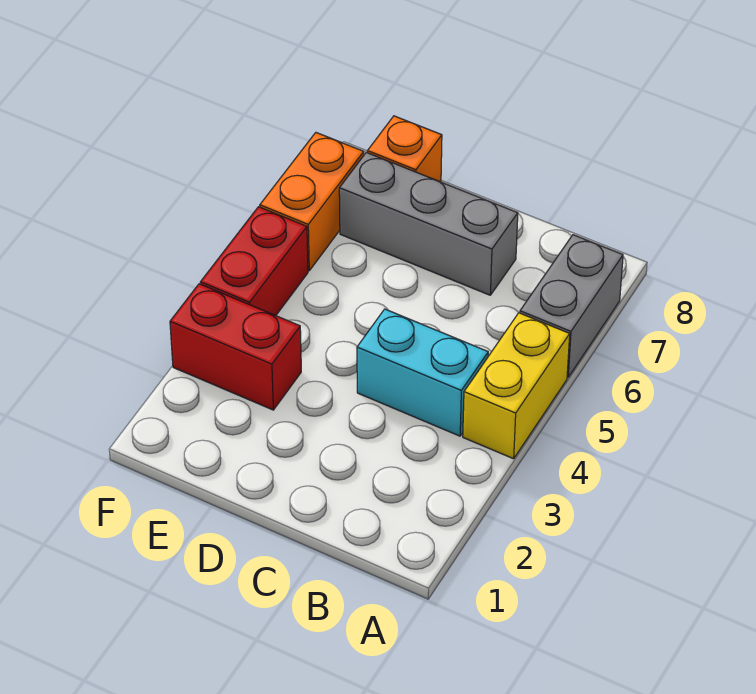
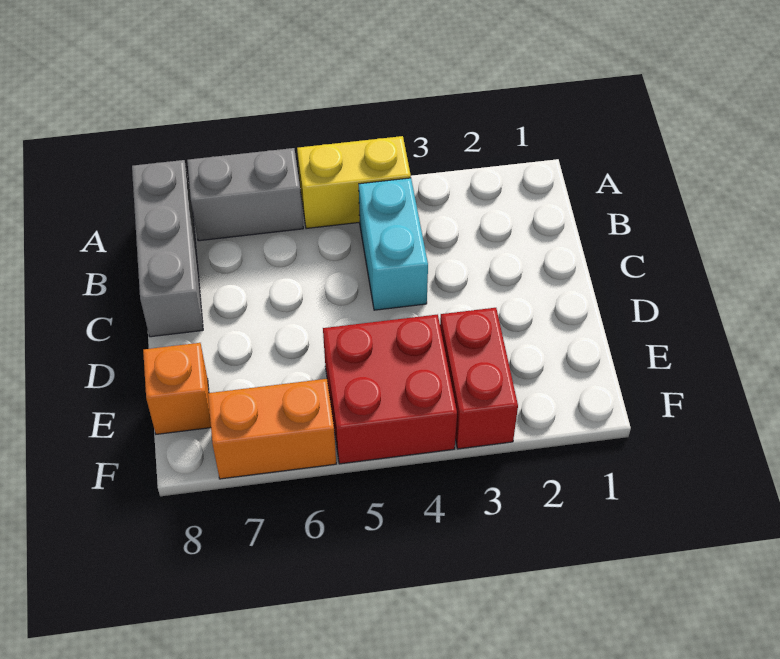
grey 1x3 brick [339,152,518,295] -> grey 1x3 brick moved to [132,160,203,337]
red 1x2 brick [201,207,308,316] -> red 2x2 brick [323,314,457,464]

